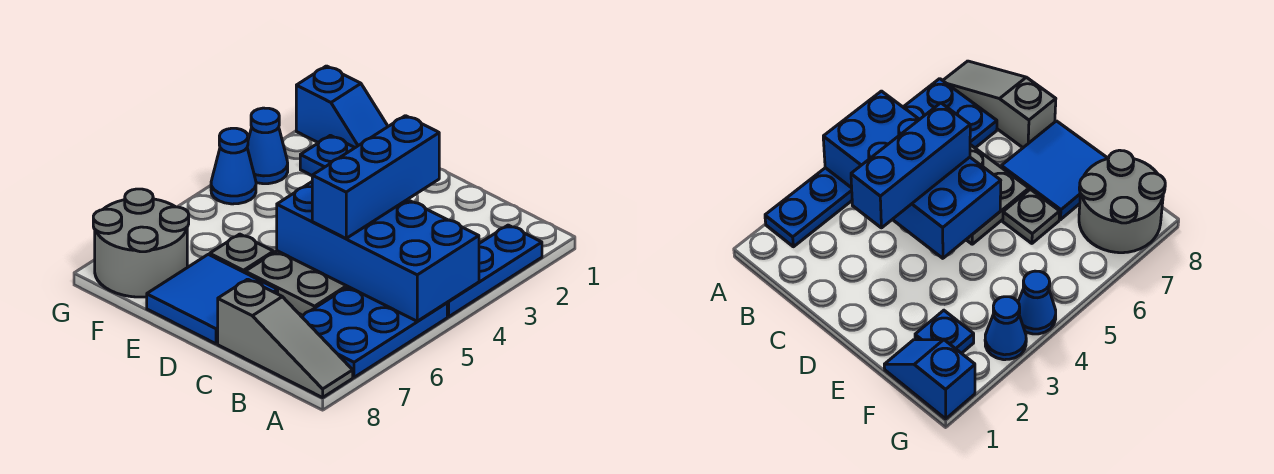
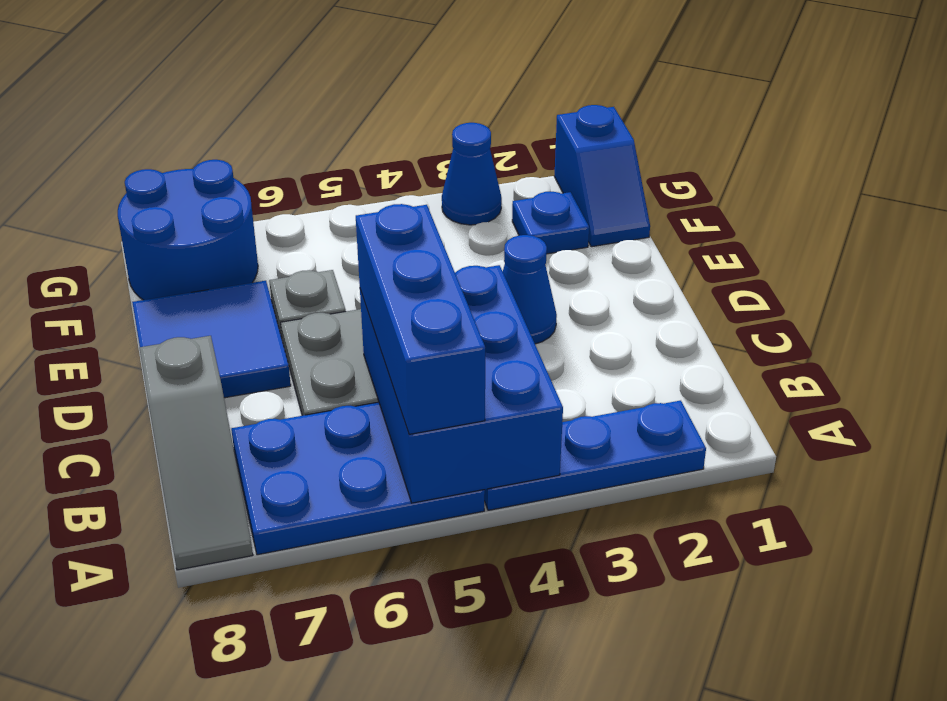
blue 2x4 brick [277,182,479,321] -> blue 2x3 brick [360,265,563,503]
blue 1x3 brick [312,116,439,239] -> blue 1x3 brick turned to [356,204,485,434]
grey 2x2 round brick [93,189,189,297] -> blue 2x2 round brick [118,160,258,300]
blue 1x1 cone [211,128,256,204] -> blue 1x1 cone moved to [503,235,557,344]

